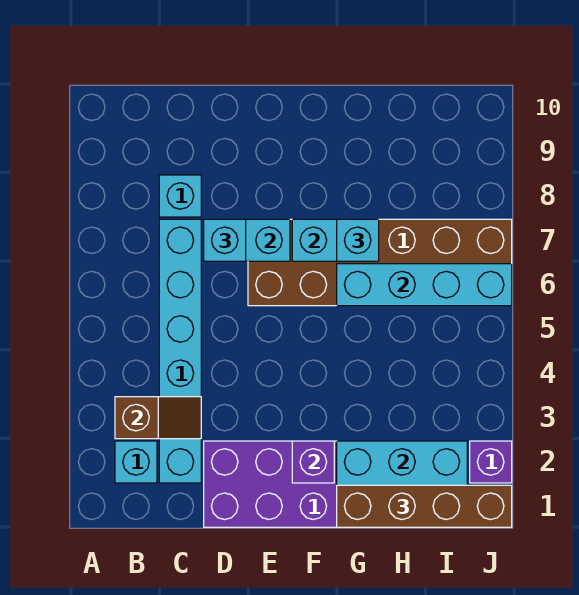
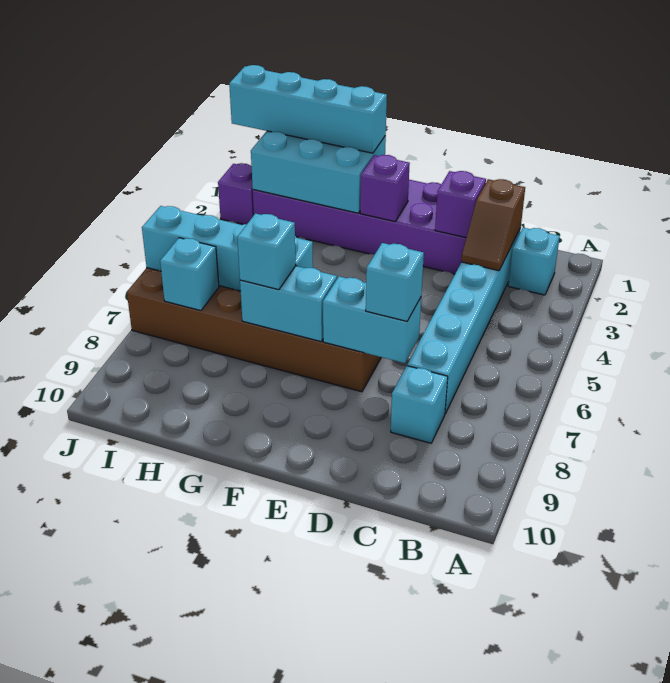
brown 1x2 slope [115,397,201,439] -> brown 1x2 slope turned to [461,179,525,271]
none -> purple 1x1 brick [435,171,486,238]
brown 1x4 brick [337,485,512,527] -> cyan 1x4 brick [229,65,387,153]
none -> cyan 1x1 brick [160,238,219,311]

